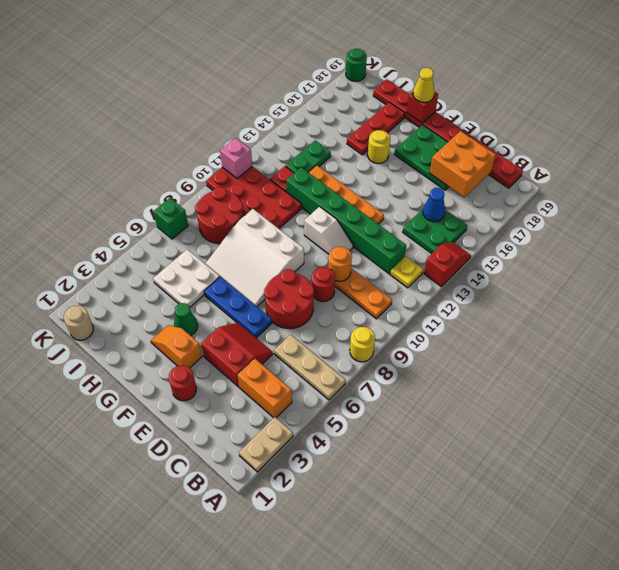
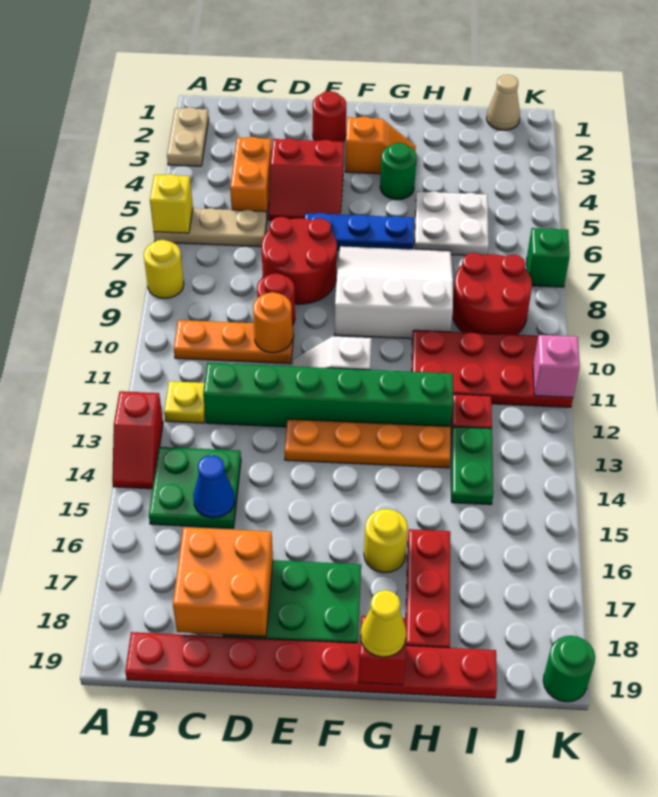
none -> yellow 1x1 brick [150,174,193,233]
orange 1x2 brick [237,359,292,418] -> orange 1x2 brick turned to [230,137,272,215]
green 1x1 cone [174,303,198,336] -> green 1x1 round brick [380,143,416,200]
tan 1x1 round brick [64,306,93,340] -> tan 1x1 cone [487,75,520,130]

